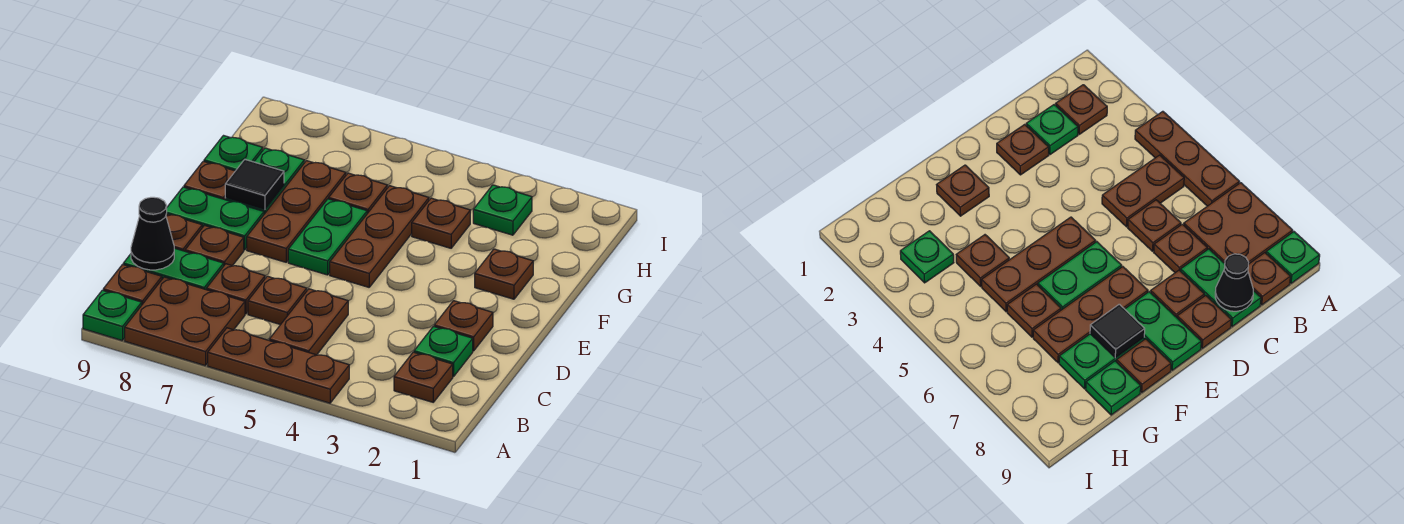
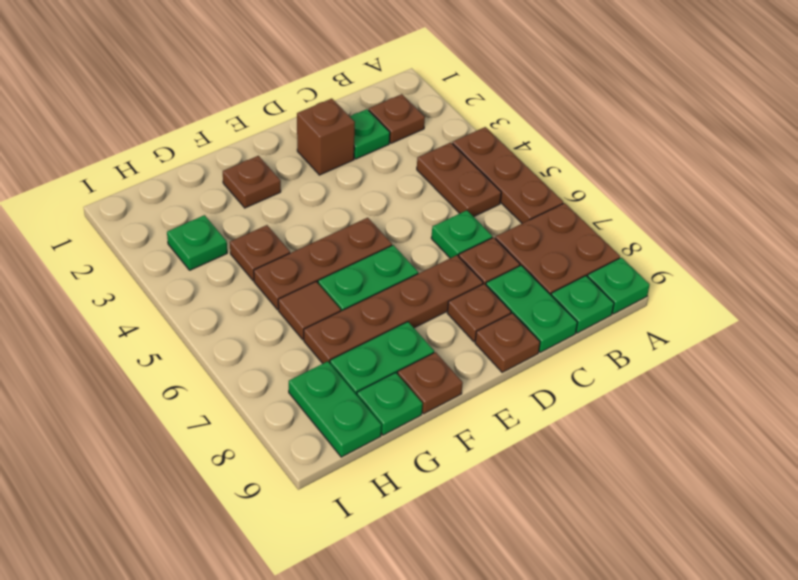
brown 1x2 plate [269,289,348,355] -> brown 1x2 plate turned to [417,143,501,217]
brown 1x1 plate [103,265,162,304] -> green 1x1 plate [551,276,614,333]
brown 1x1 plate [248,276,307,325] -> green 1x1 plate [431,210,492,258]
black 1x1 cone [131,197,174,270] -> none
brown 1x1 plate [434,301,493,351] -> brown 1x1 brick [297,99,355,175]
brown 1x3 plate [247,161,346,262] -> brown 1x4 plate [304,255,483,363]
green 1x2 plate [166,187,264,250] -> green 1x2 plate moved to [289,361,381,457]
black 1x1 tile [225,160,284,210] -> none
brown 1x1 plate [329,173,387,213] -> brown 1x1 tile [278,282,341,339]

